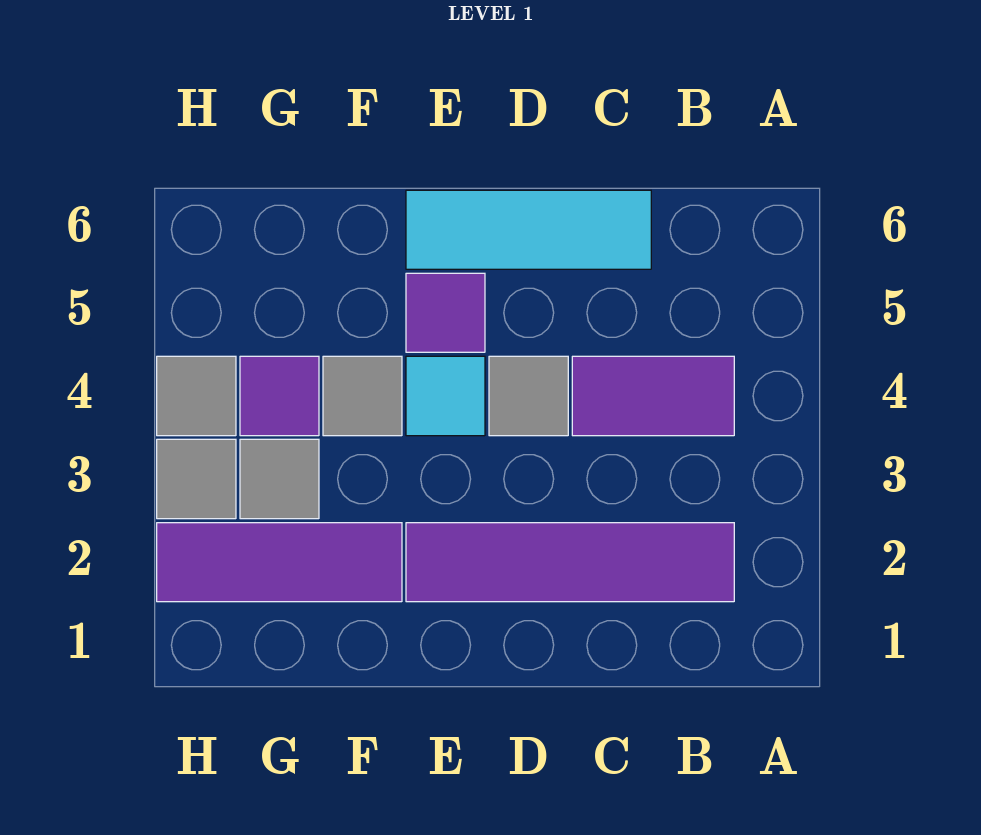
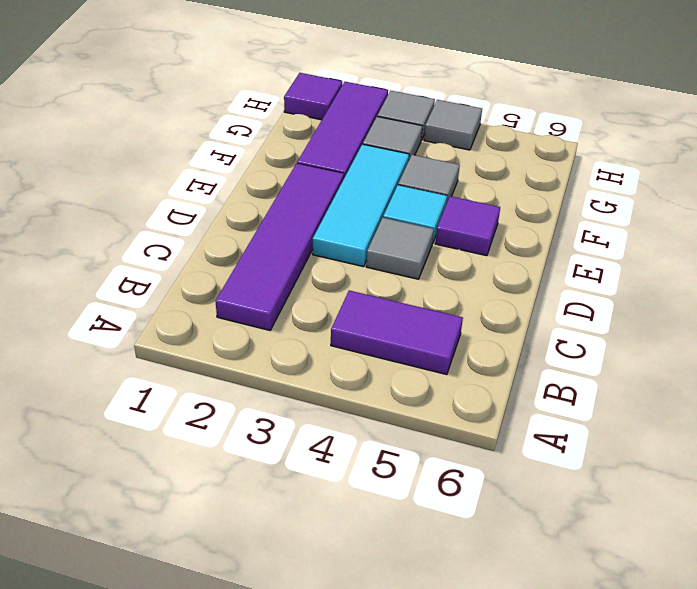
purple 1x2 tile [572,356,734,436] -> purple 1x2 tile turned to [331,290,463,375]
cyan 1x3 tile [406,190,651,269] -> cyan 1x3 tile moved to [313,144,409,267]
purple 1x1 tile [240,356,319,436] -> purple 1x1 tile moved to [284,73,342,120]

